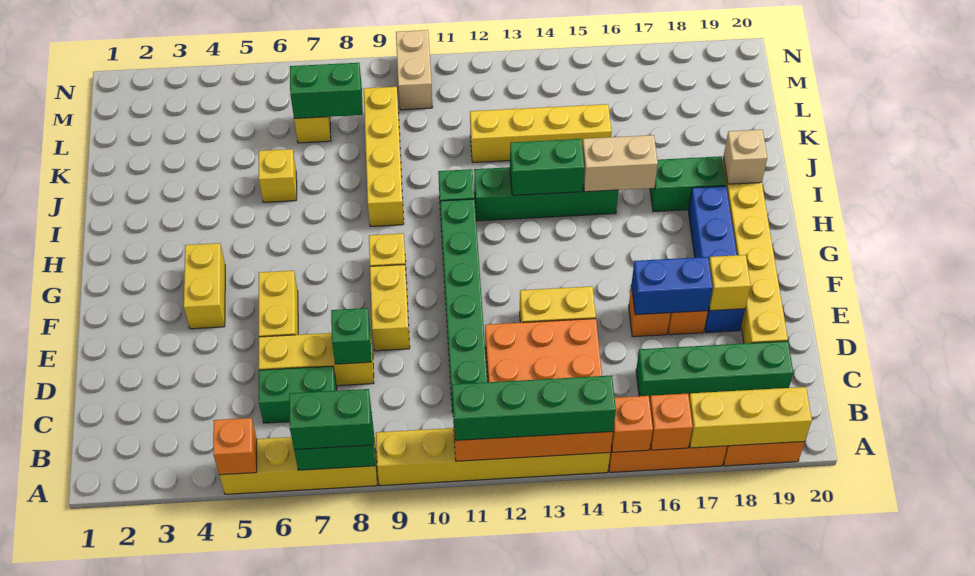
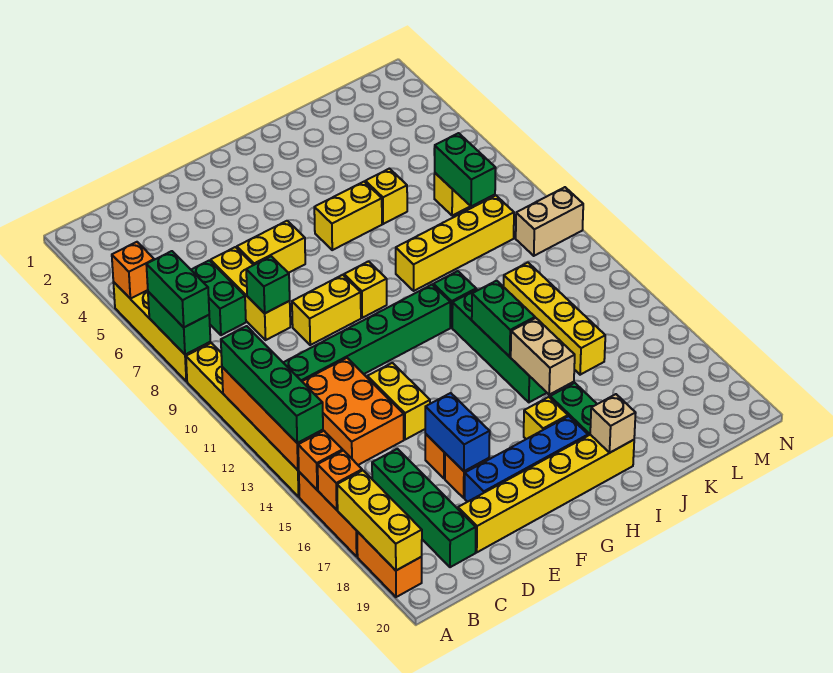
yellow 1x1 brick [709,255,751,311] -> yellow 1x1 brick moved to [524,397,568,439]
yellow 1x2 brick [184,243,225,329] -> yellow 1x2 brick moved to [314,182,382,250]

